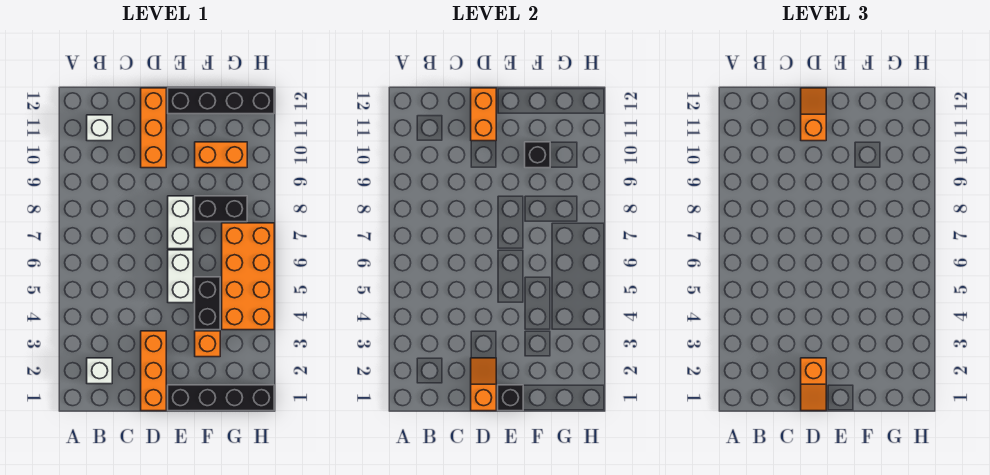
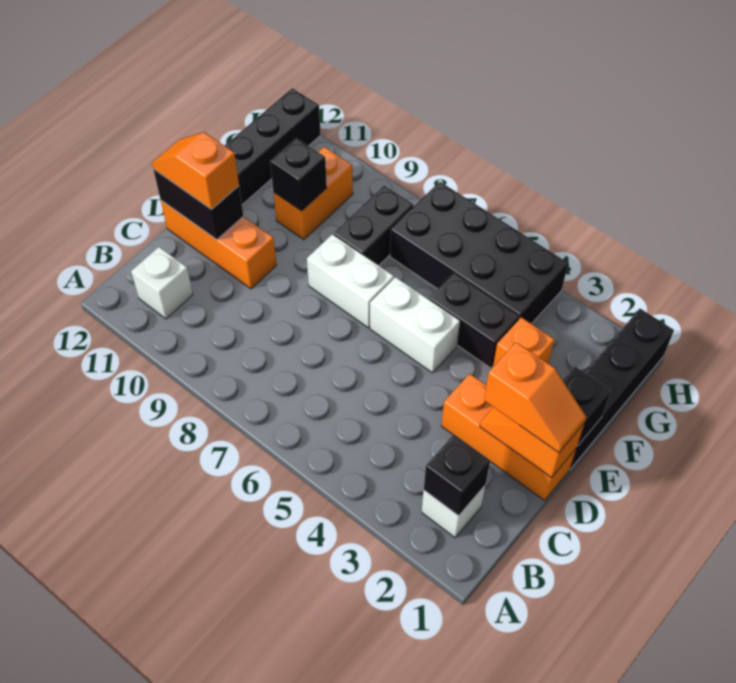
none -> black 1x1 brick [424,434,490,516]
orange 1x2 brick [471,88,496,141] -> black 1x2 brick [153,169,243,240]
orange 2x4 brick [222,223,274,330] -> black 2x4 brick [390,182,568,324]

